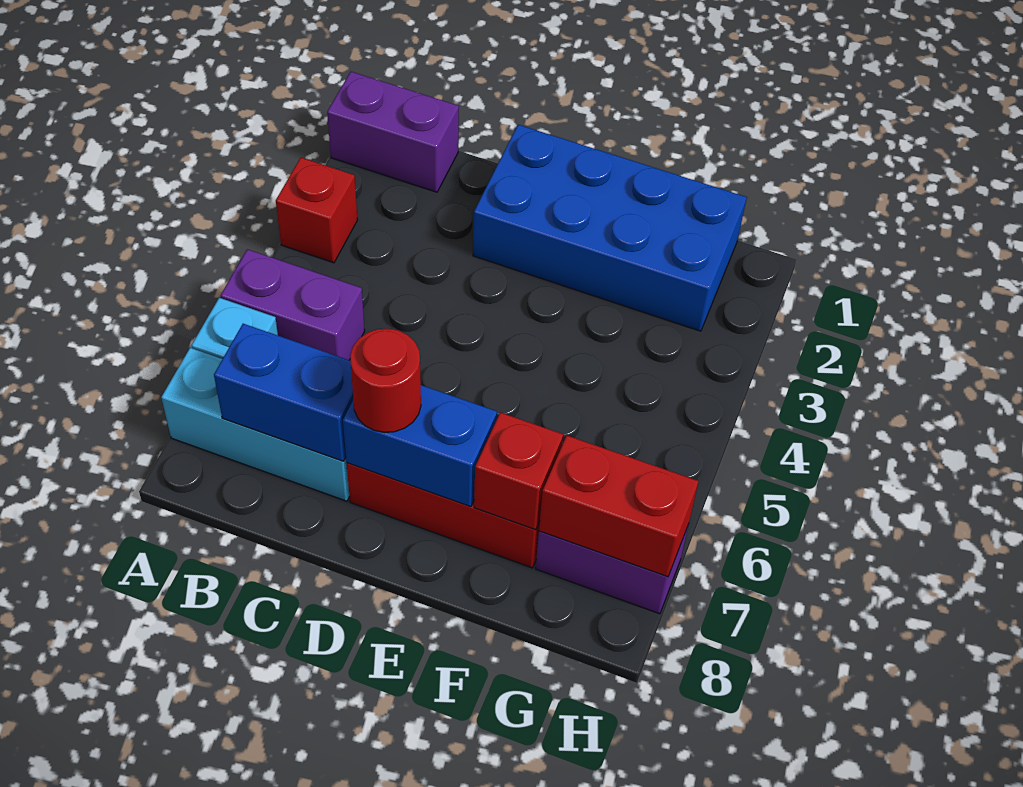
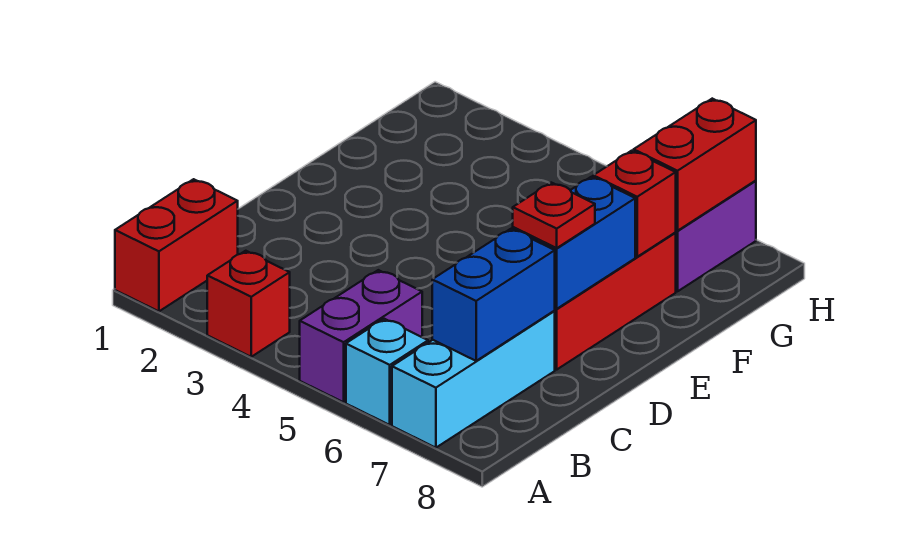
purple 1x2 brick [327,72,459,192] -> red 1x2 brick [115,179,238,311]
blue 2x4 brick [473,125,747,331] -> none
red 1x1 round brick [350,329,421,432] -> red 1x1 plate [513,183,595,248]

